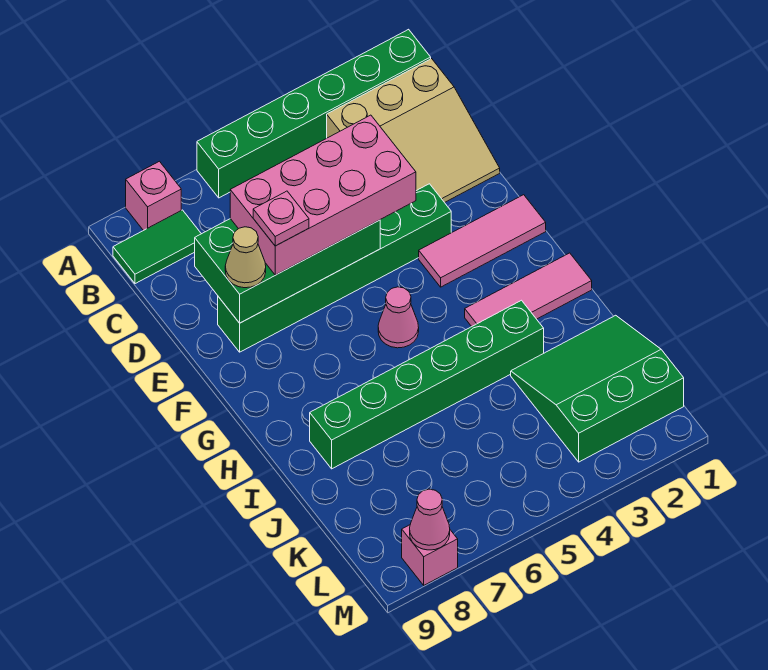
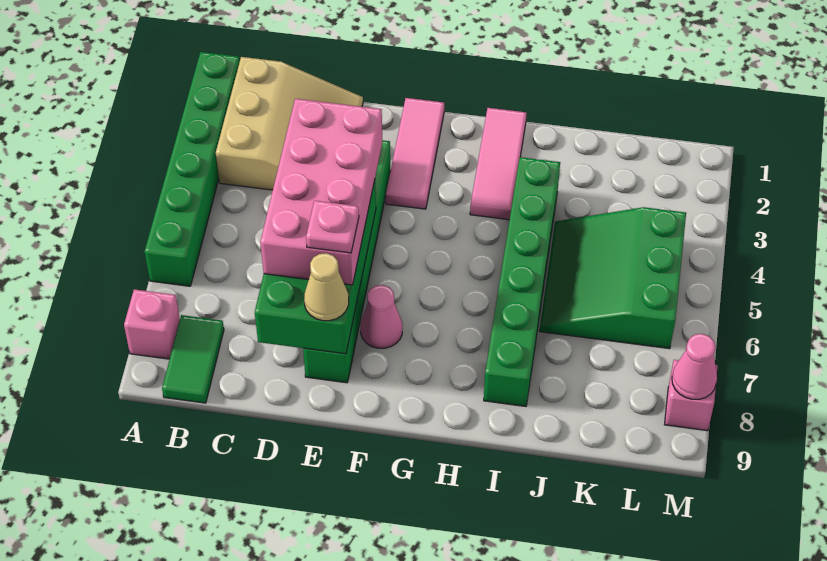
pink 1x1 cone [378,287,419,348] -> pink 1x1 cone moved to [361,285,402,348]
green 3x3 slope [511,315,684,462] -> green 3x3 slope moved to [540,207,686,349]

